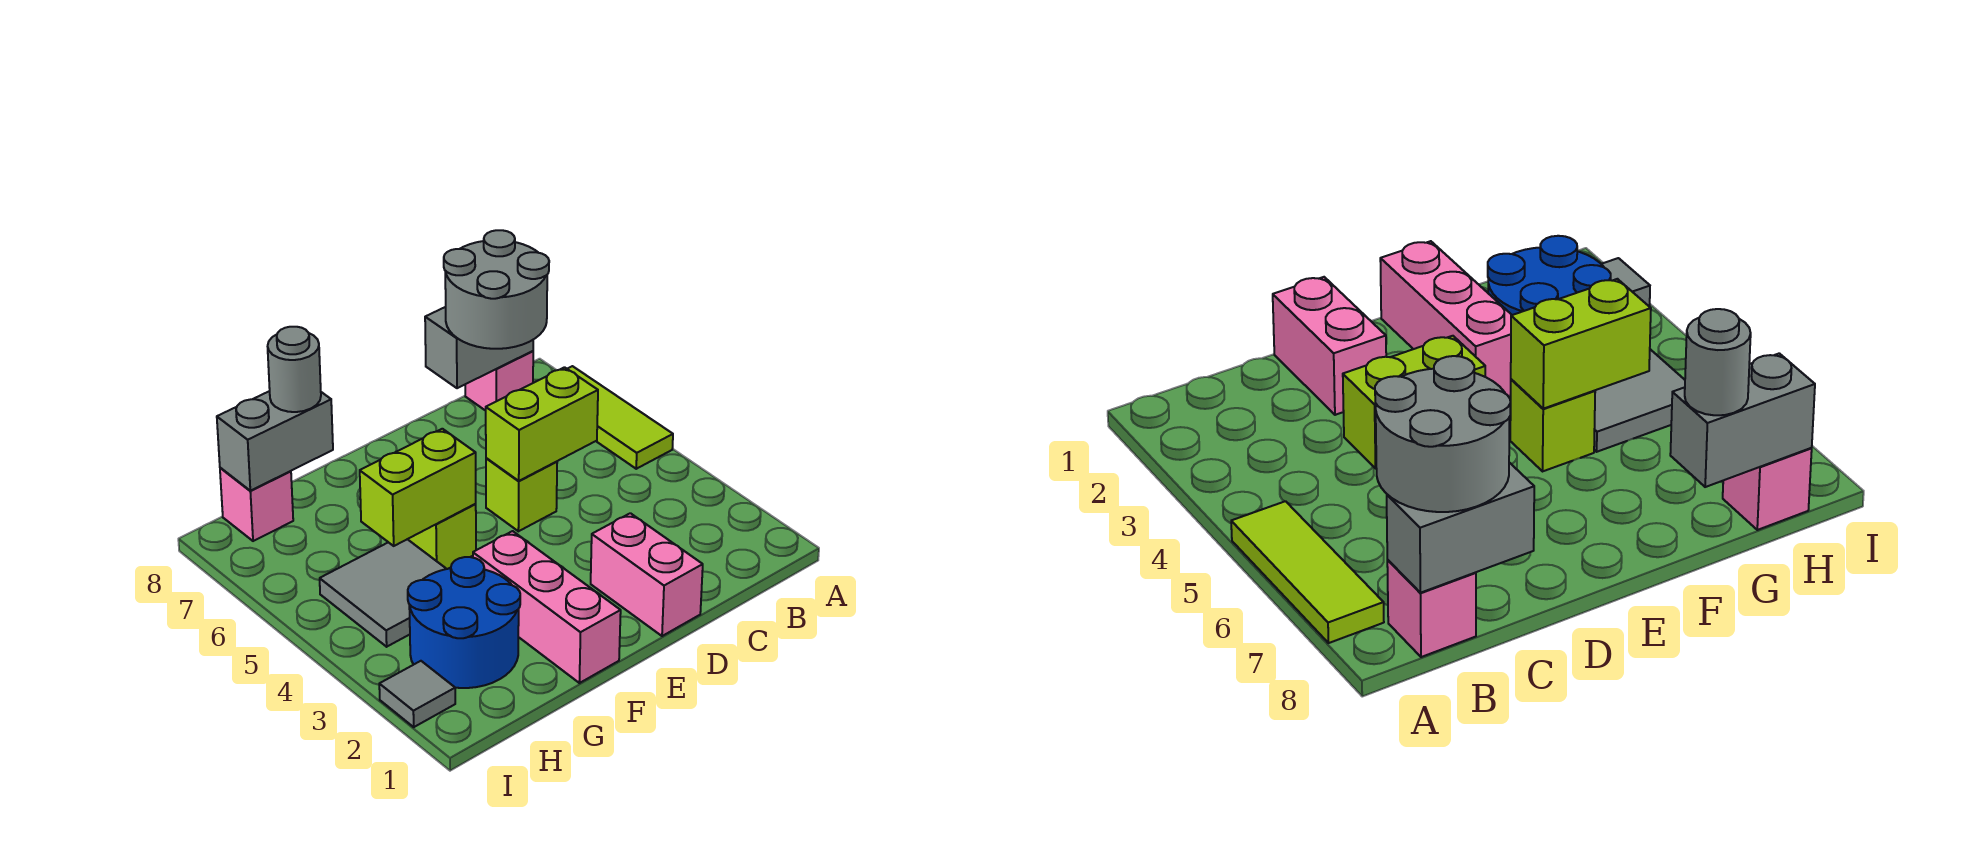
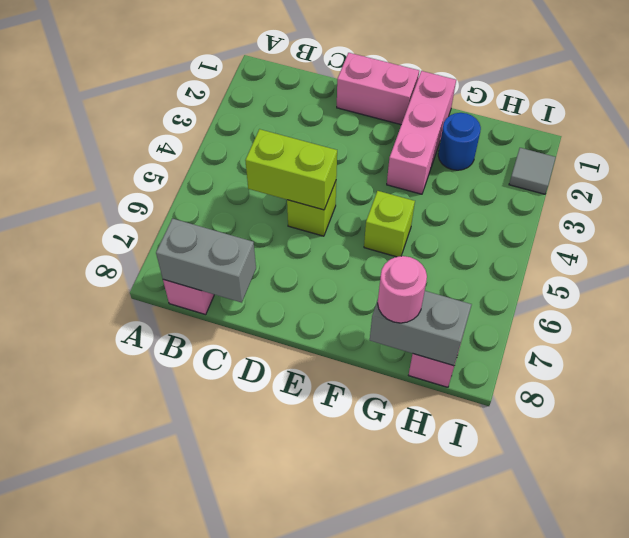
lime 1x3 tile [568,366,673,469] -> none
grey 2x2 round brick [444,230,549,349] -> none
pink 1x2 brick [591,513,703,636] -> pink 1x2 brick turned to [337,53,419,125]
lime 1x2 brick [360,429,476,546] -> none
blue 2x2 round brick [408,557,520,688] -> blue 1x1 round brick [438,113,481,170]
grey 2x2 tile [320,539,446,647] -> none
grey 1x1 round brick [268,327,321,412] -> pink 1x1 round brick [378,256,427,323]

